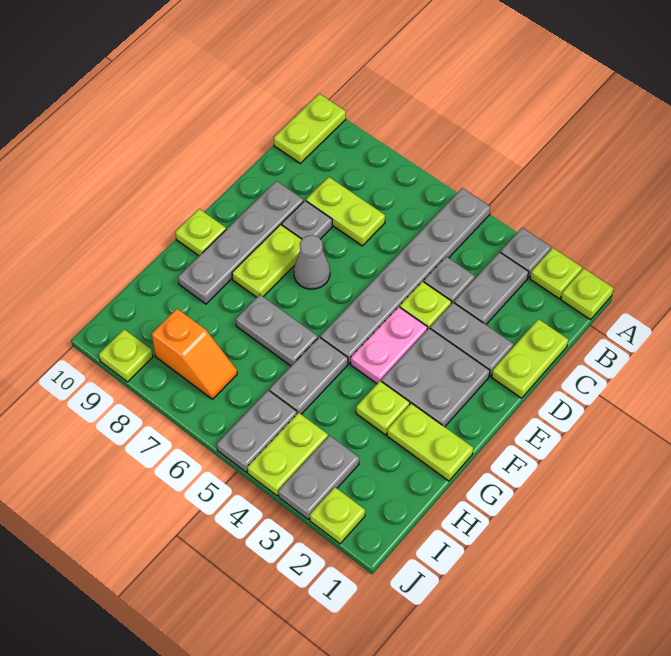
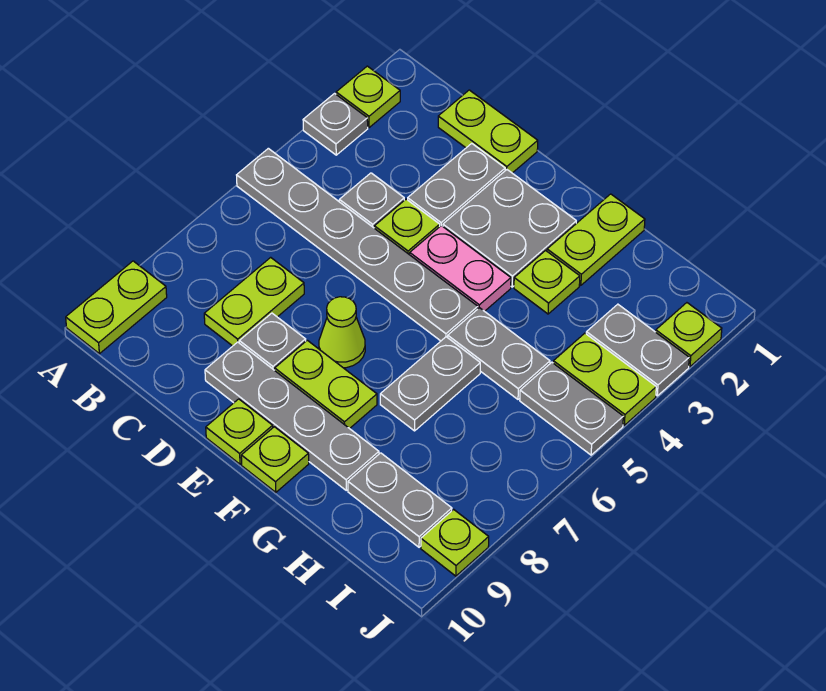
lime 1x1 plate [561,269,613,320] -> lime 1x1 plate moved to [206,399,273,464]
lime 1x2 plate [274,94,346,163] -> lime 1x2 plate turned to [66,261,167,354]
grey 1x2 plate [454,252,529,325] -> grey 1x2 plate moved to [348,453,452,547]
grey 1x1 cone [294,235,330,289] -> lime 1x1 cone [319,297,365,368]
orange 1x2 slope [152,309,237,399] -> none

